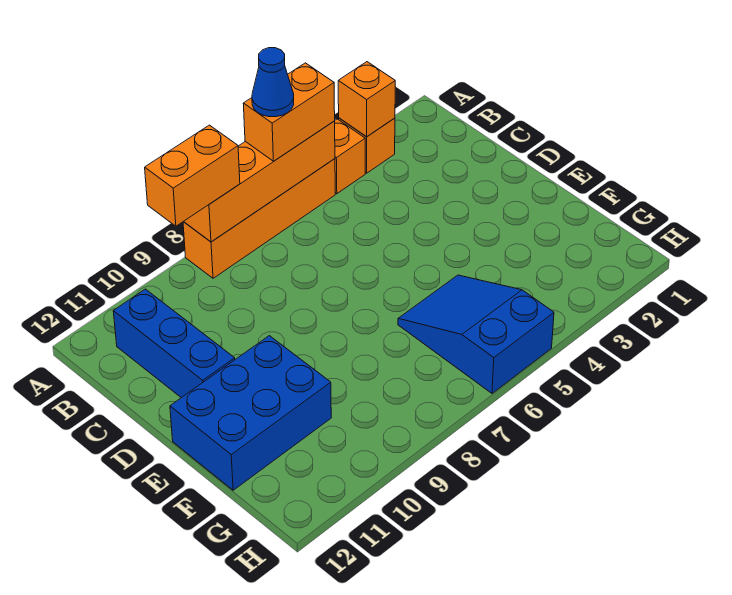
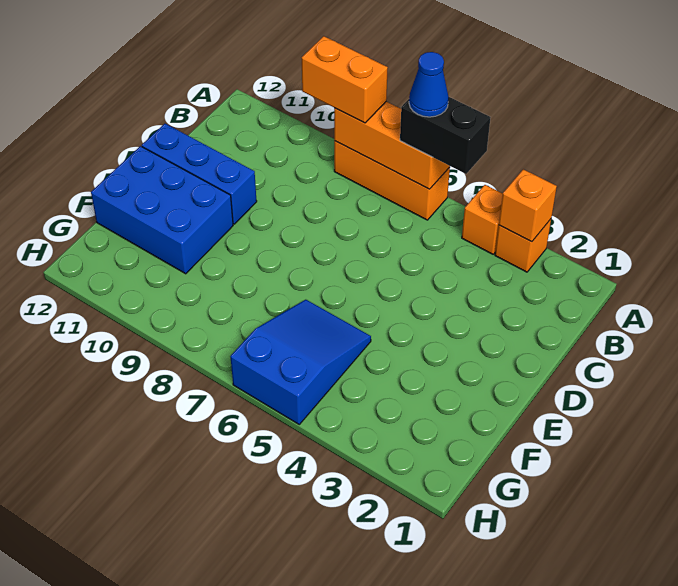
orange 1x4 brick [183,159,335,278] -> orange 1x3 brick [334,141,450,220]
orange 1x4 brick [184,121,335,242] -> orange 1x3 brick [334,102,450,189]
orange 1x2 brick [243,63,335,161] -> black 1x2 brick [400,97,491,174]
blue 1x3 brick [113,289,235,398] -> blue 1x3 brick turned to [142,124,257,224]

